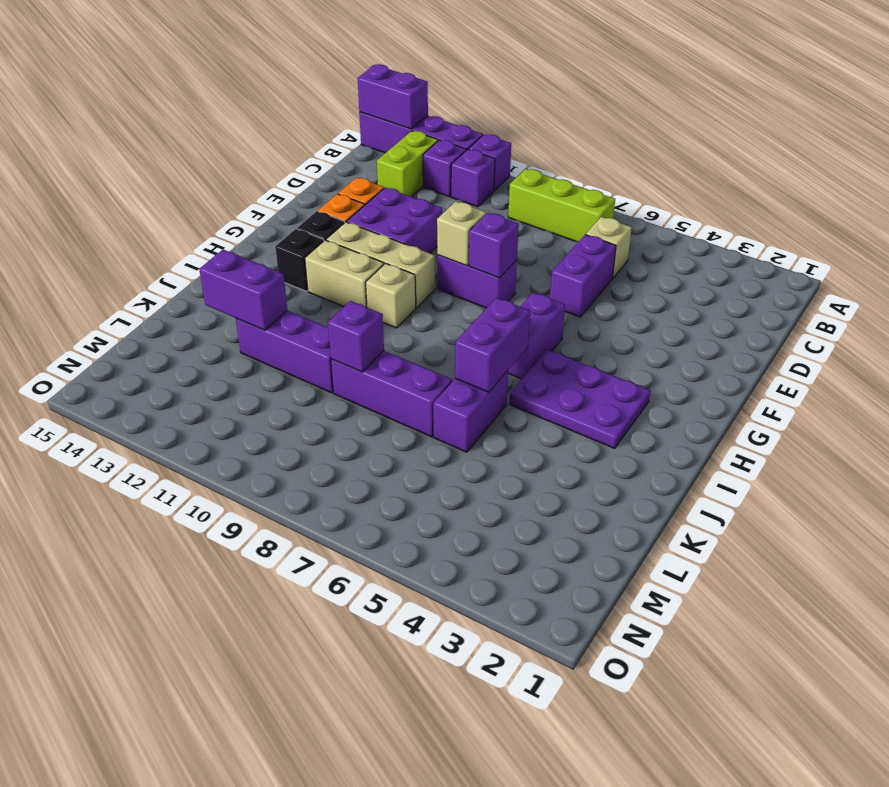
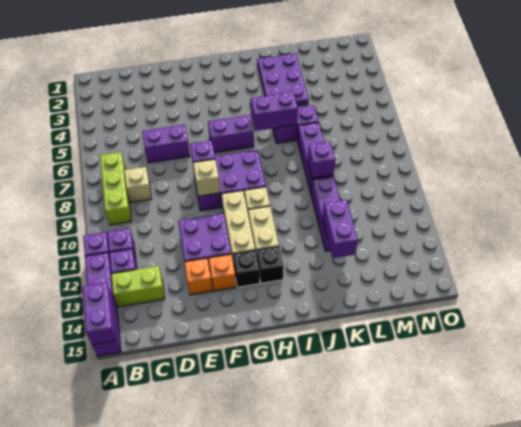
tan 1x1 brick [586,217,632,278] -> tan 1x1 brick moved to [124,167,151,202]
purple 1x2 brick [437,255,517,308] -> purple 2x3 brick [193,150,266,211]
purple 2x3 plate [509,350,650,448] -> purple 2x3 plate moved to [257,54,309,106]

